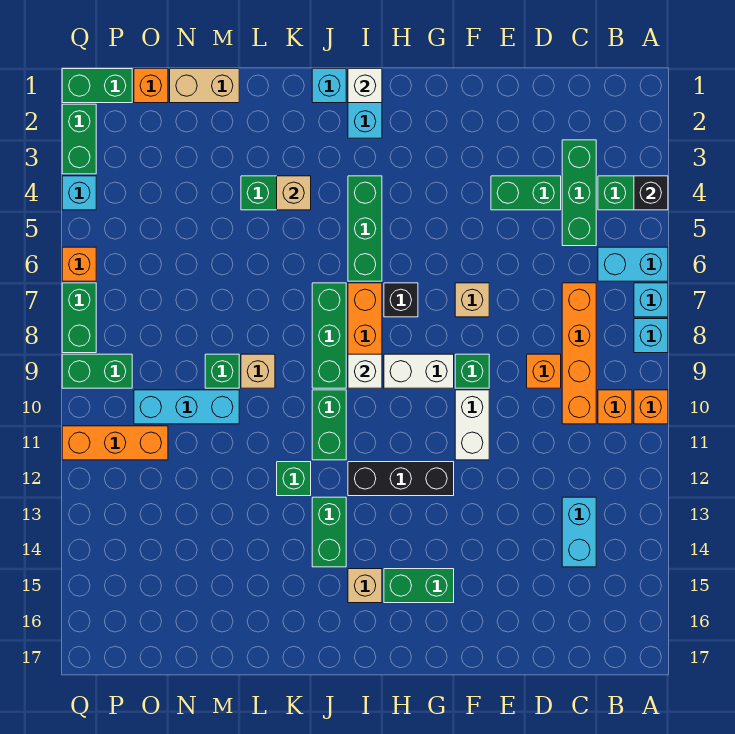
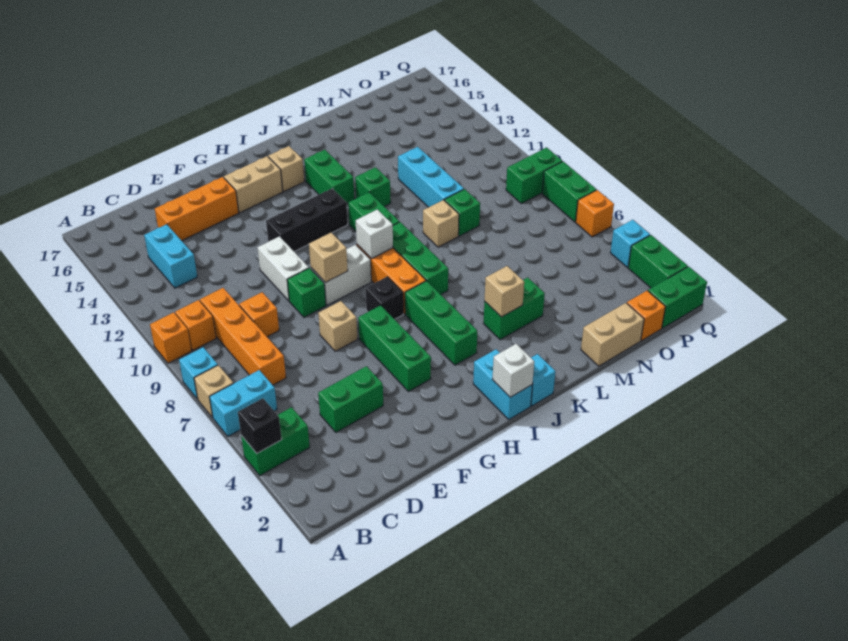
cyan 1x1 brick [634,283,668,317] -> tan 1x1 brick [194,365,233,418]
green 1x3 brick [562,140,596,246] -> green 1x3 brick moved to [358,305,431,392]
none -> tan 1x1 brick [309,233,348,283]
green 1x2 brick [384,569,454,603] -> tan 1x2 brick [224,156,283,213]
cyan 1x3 brick [134,390,239,424] -> cyan 1x3 brick turned to [398,147,464,207]
orange 1x3 brick [62,426,168,460] -> orange 1x3 brick moved to [155,177,239,241]

